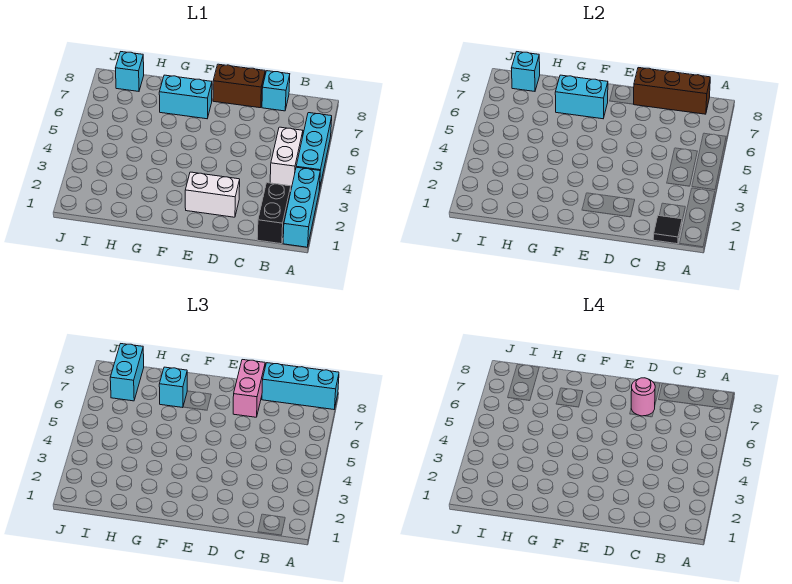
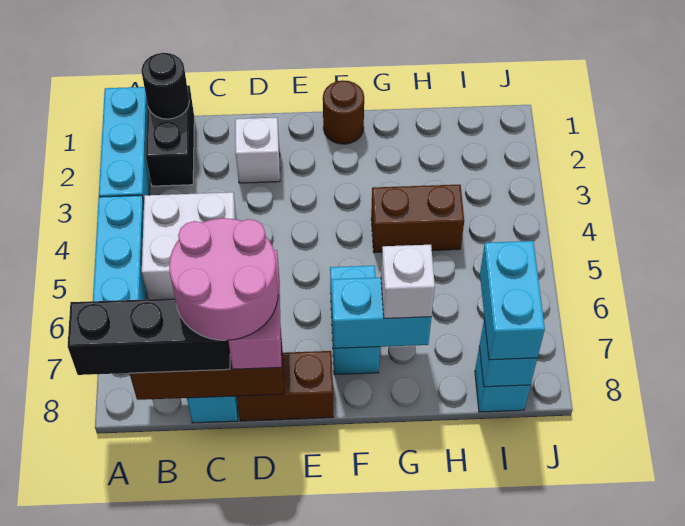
cyan 1x3 brick [262,363,339,409] -> black 1x3 brick [68,298,230,375]
black 1x1 tile [653,216,682,244] -> black 1x1 round brick [141,53,189,119]
white 1x2 brick [270,127,303,186] -> white 2x2 brick [142,192,237,299]
white 1x2 brick [185,172,240,217] -> white 1x1 brick [235,118,280,183]
pink 1x1 round brick [631,378,655,416] -> pink 2x2 round brick [169,218,278,341]
none -> brown 1x1 round brick [323,80,364,144]
cyan 1x2 brick [159,75,212,119] -> cyan 1x2 brick turned to [330,266,380,375]
none -> brown 1x2 brick [371,184,464,253]
cyan 1x1 brick [159,367,187,408] -> white 1x1 brick [381,245,435,319]

